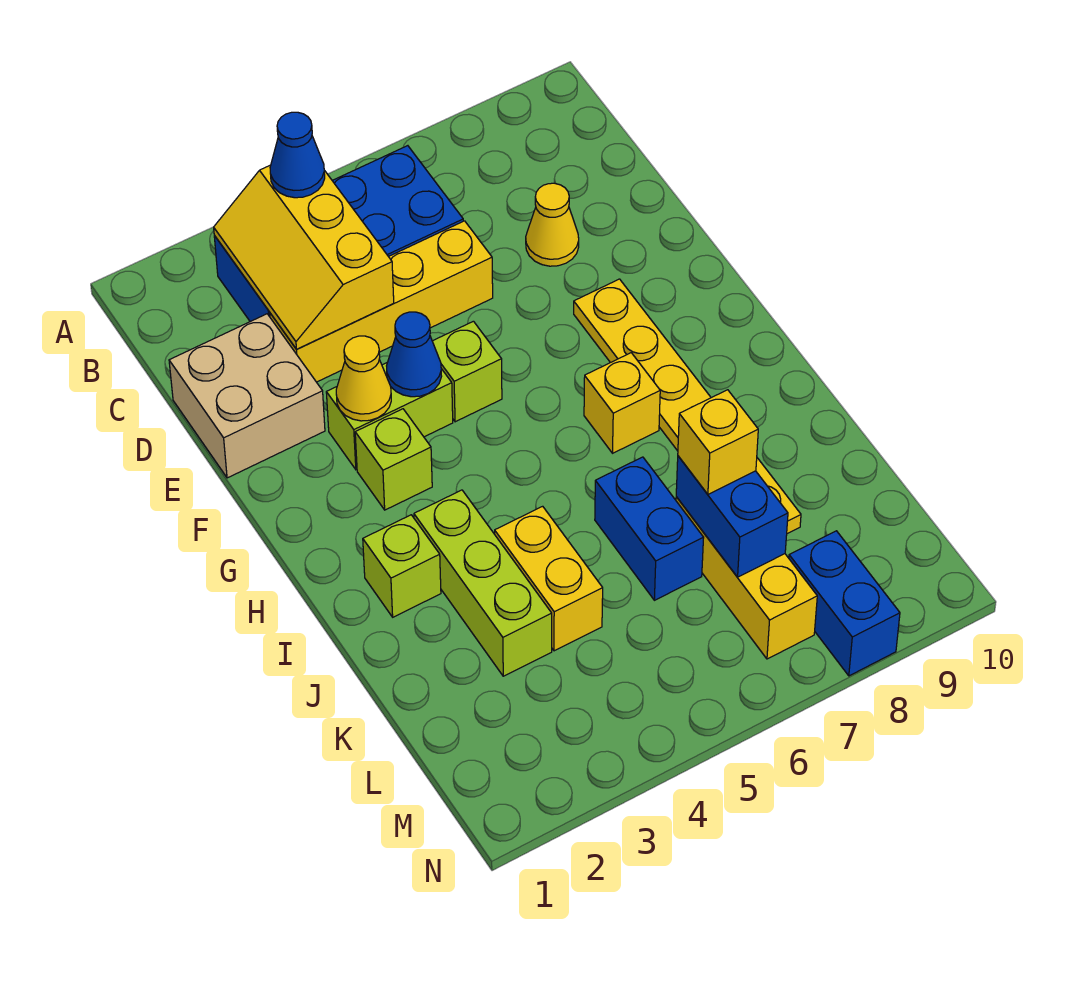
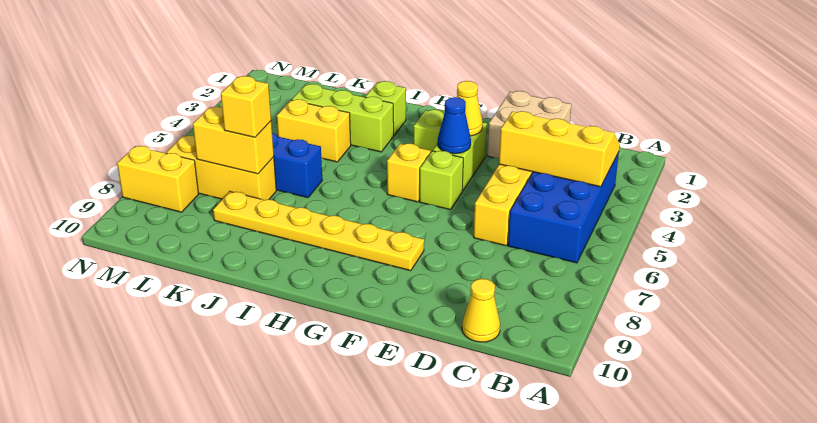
blue 1x1 cone [270,112,325,198] -> none
yellow 1x1 cone [526,183,579,266] -> yellow 1x1 cone moved to [462,279,500,342]
yellow 1x1 brick [584,353,660,453] -> yellow 1x1 brick moved to [387,143,431,202]
blue 1x2 brick [676,456,788,577] -> yellow 1x2 brick [193,107,274,174]
blue 1x2 brick [789,531,900,676] -> yellow 1x2 brick [117,146,199,212]

